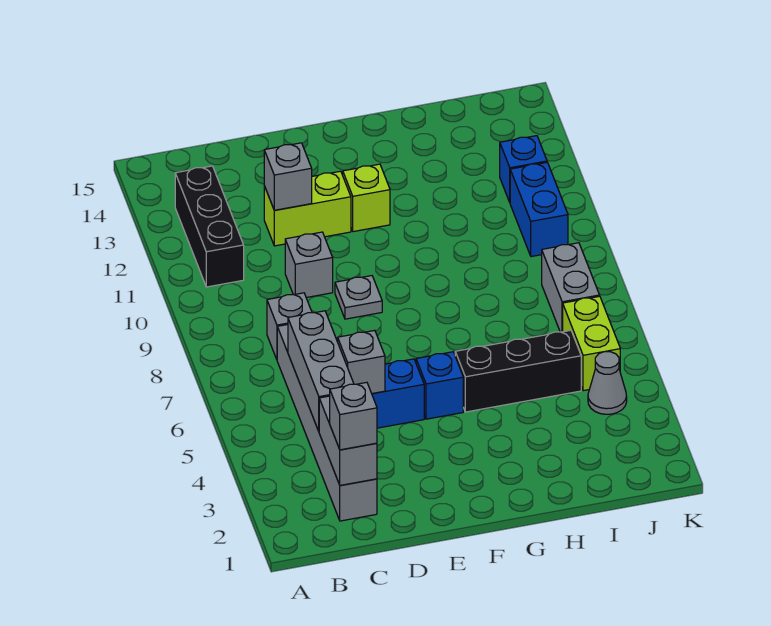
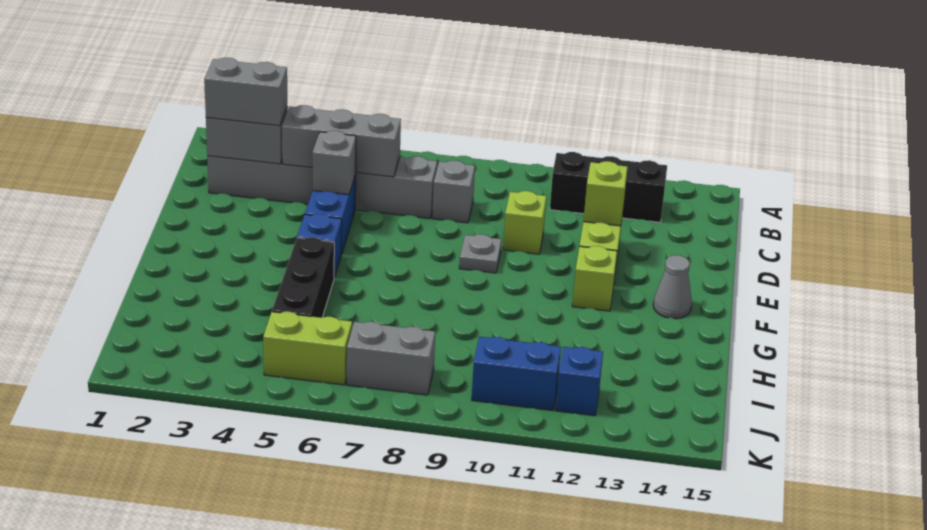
grey 1x1 brick [330,382,377,450] -> grey 1x2 brick [204,58,287,126]
grey 1x1 brick [285,232,333,298] -> lime 1x1 brick [503,191,546,254]
grey 1x1 brick [264,143,312,210] -> lime 1x1 brick [583,161,628,226]
grey 1x1 cone [588,352,627,414] -> grey 1x1 cone moved to [653,255,692,319]

